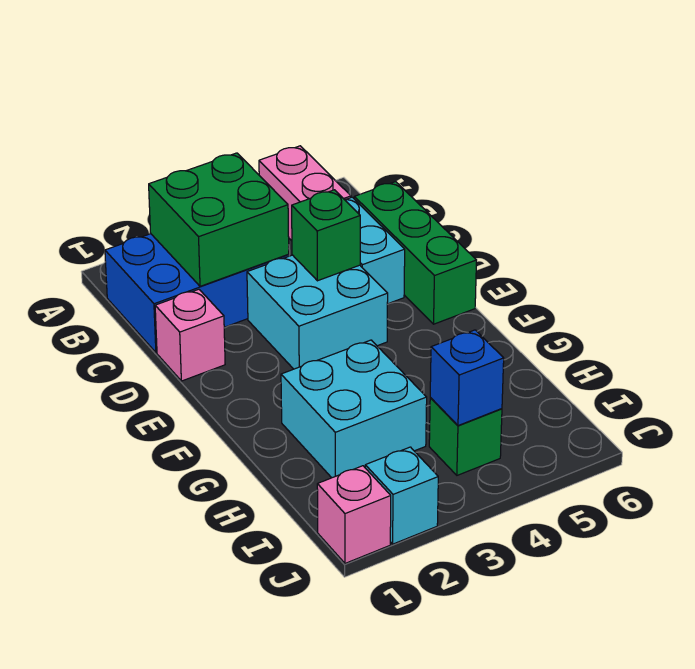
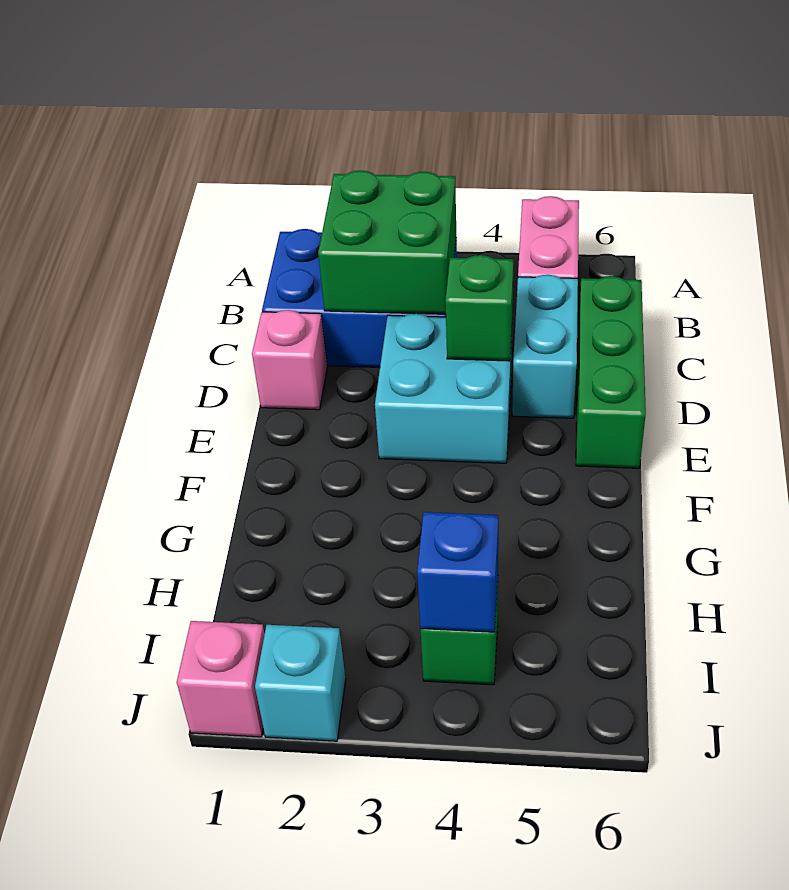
cyan 2x2 brick [281,340,427,478] -> none

